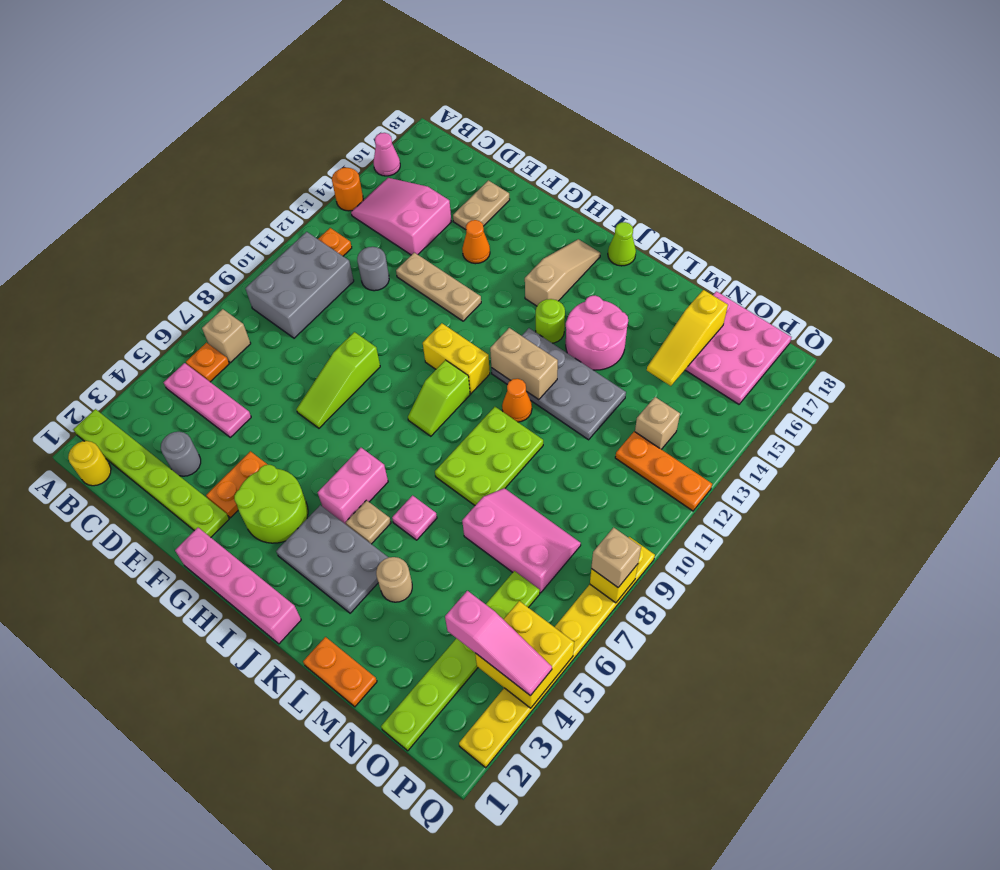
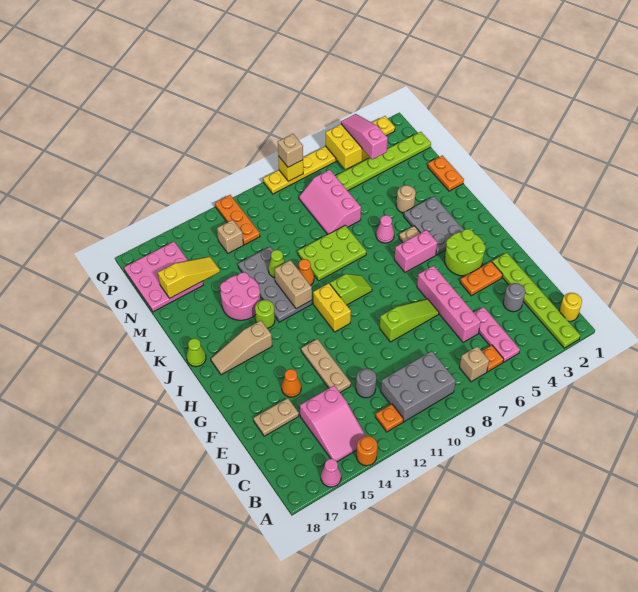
pink 1x4 brick [175,528,301,644] -> pink 1x4 brick moved to [417,266,481,343]
pink 1x1 plate [392,496,437,540] -> pink 1x1 cone [376,215,394,243]
none -> lime 1x1 cone [268,250,285,278]

